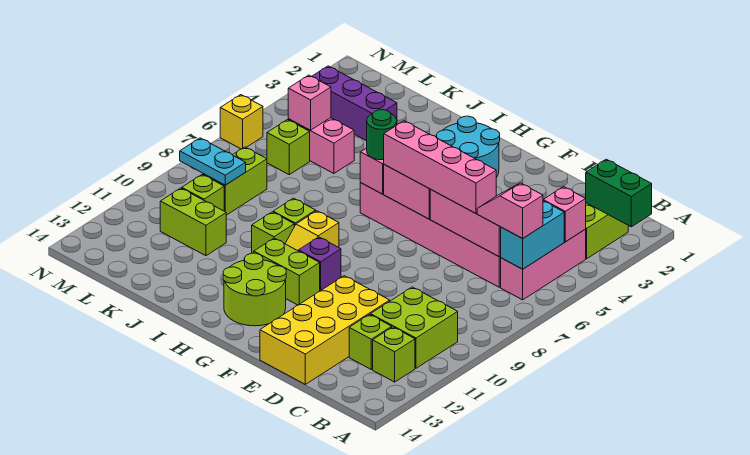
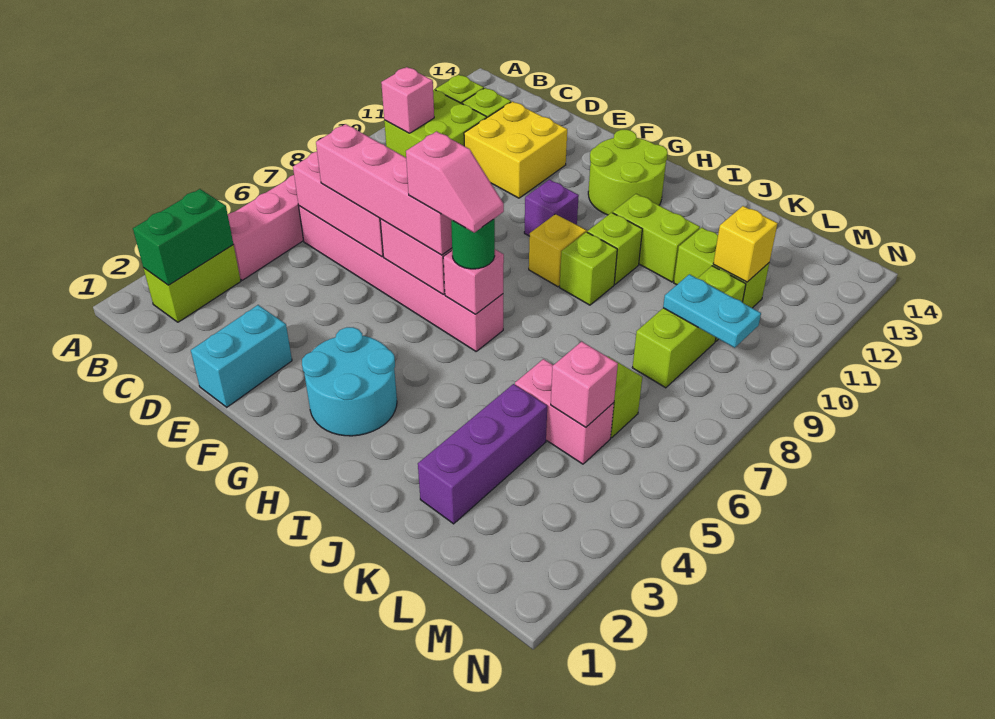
green 1x2 brick [585,159,652,227] -> green 1x2 brick turned to [133,189,233,285]
pink 1x1 brick [543,187,586,242] -> pink 1x1 brick moved to [381,67,434,133]
cyan 1x2 brick [501,201,564,269] -> cyan 1x2 brick moved to [191,305,292,407]
pink 1x2 slope [477,183,543,238] -> pink 1x2 slope moved to [406,131,504,233]
yellow 2x4 brick [260,276,390,384] -> yellow 2x2 brick [464,101,567,198]
lime 1x2 brick [254,238,320,305] -> lime 1x2 brick moved to [613,194,700,282]
purple 1x3 brick [312,66,397,141] -> purple 1x3 brick turned to [418,384,547,524]
yellow 1x1 brick [220,95,263,149] -> yellow 1x1 brick moved to [713,206,778,282]

